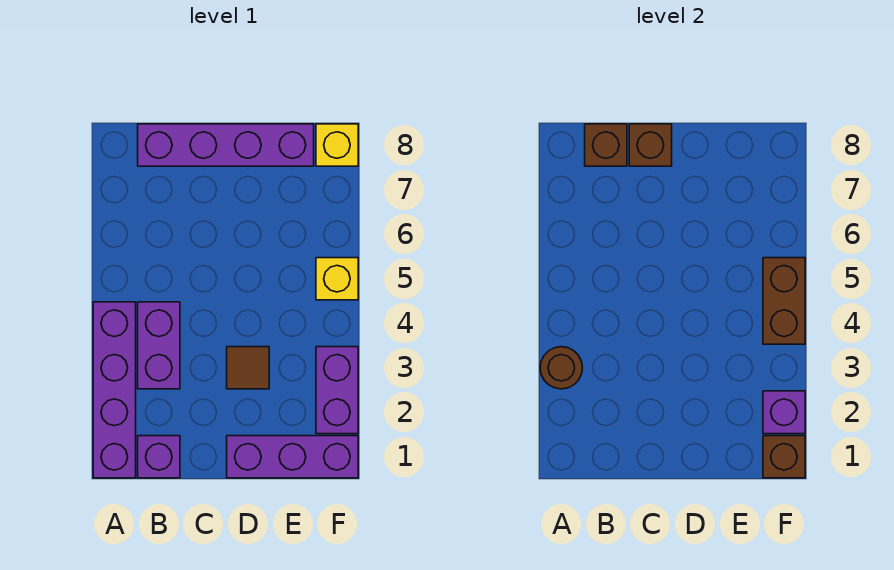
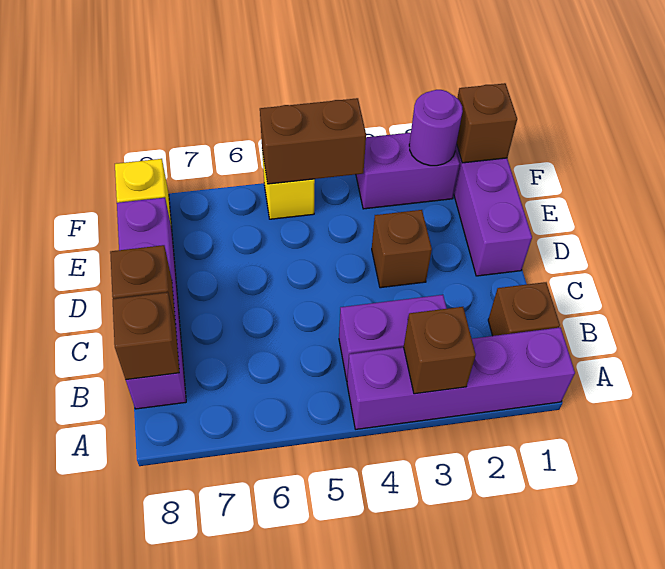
brown 1x1 round brick [540,347,583,389] -> brown 1x1 brick [404,307,476,394]
purple 1x1 brick [138,436,180,478] -> brown 1x1 brick [488,282,560,336]
brown 1x1 tile [227,347,269,389] -> brown 1x1 brick [372,210,432,288]
purple 1x1 brick [763,391,805,434] -> purple 1x1 round brick [409,90,463,166]

